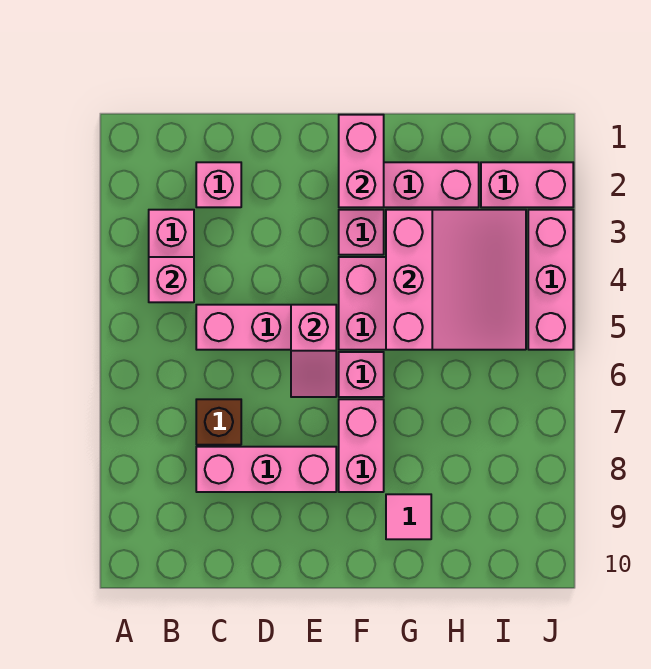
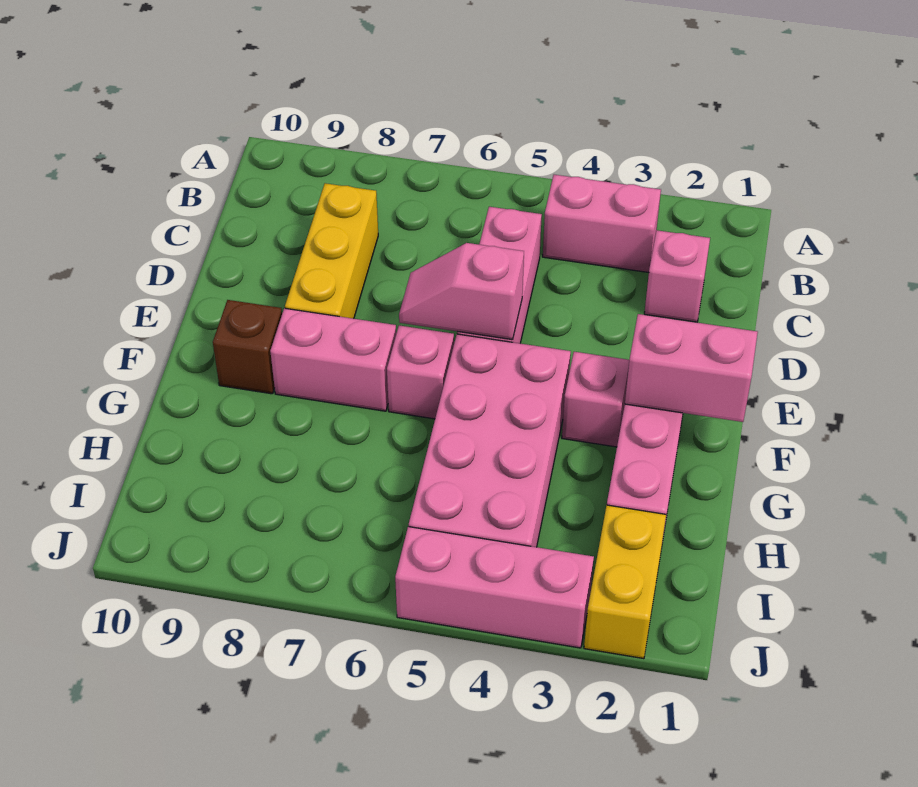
pink 1x1 brick [149,257,194,302] -> none
brown 1x1 brick [196,399,241,445] -> brown 1x1 brick moved to [213,300,282,394]
pink 1x3 brick [196,447,336,492] -> yellow 1x3 brick [285,183,378,319]
pink 3x3 slope [386,210,526,350] -> none
pink 1x1 tile [386,494,431,539] -> none
pink 1x2 brick [481,162,573,207] -> yellow 1x2 brick [584,505,666,659]

